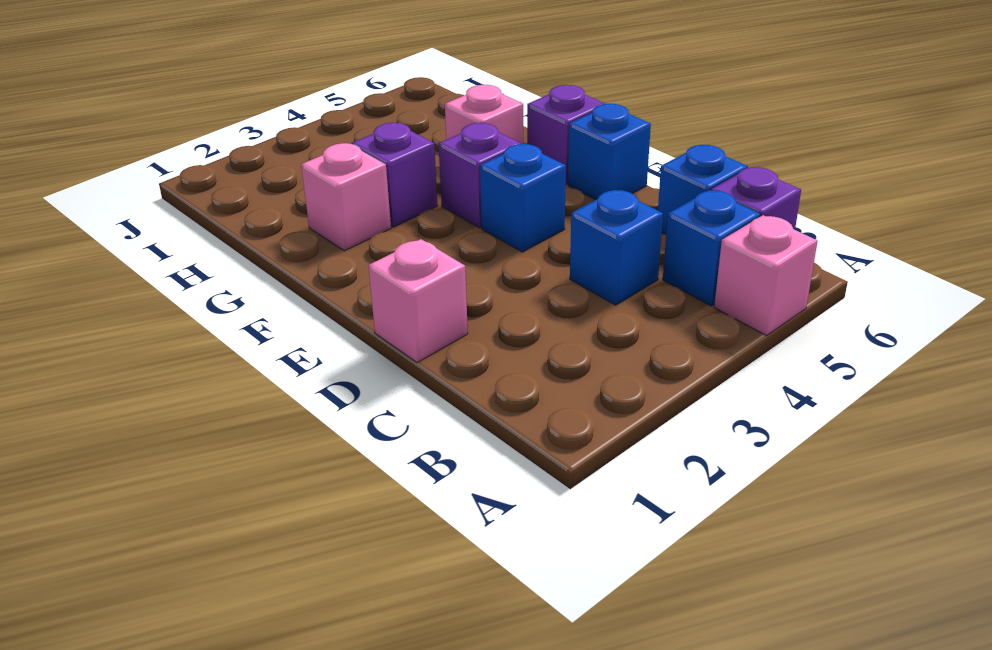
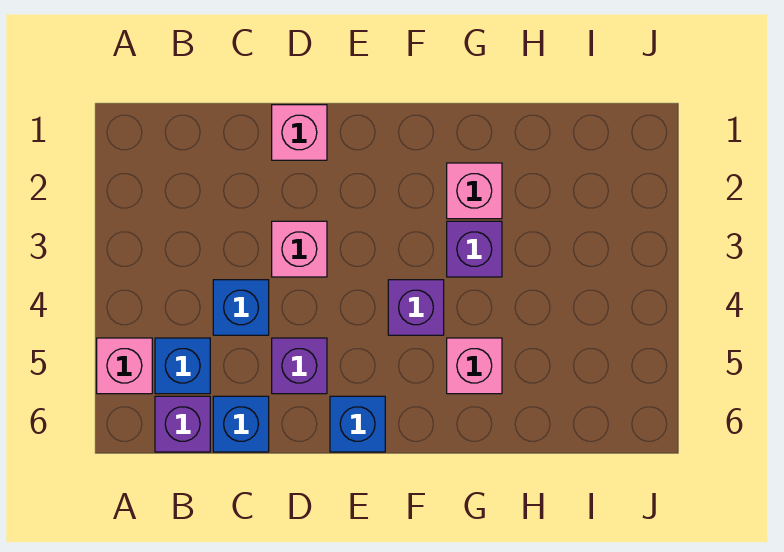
none -> pink 1x1 brick [272,221,327,277]
blue 1x1 brick [480,144,566,252] -> none
purple 1x1 brick [527,85,605,184] -> purple 1x1 brick moved to [272,338,327,394]

